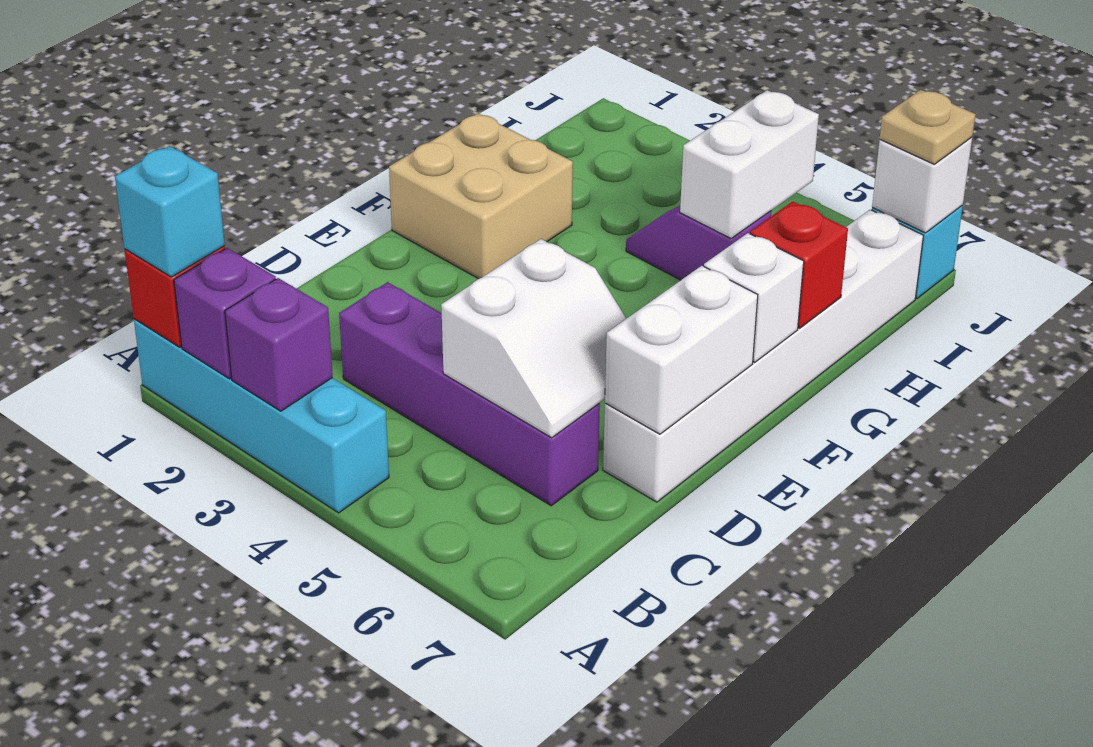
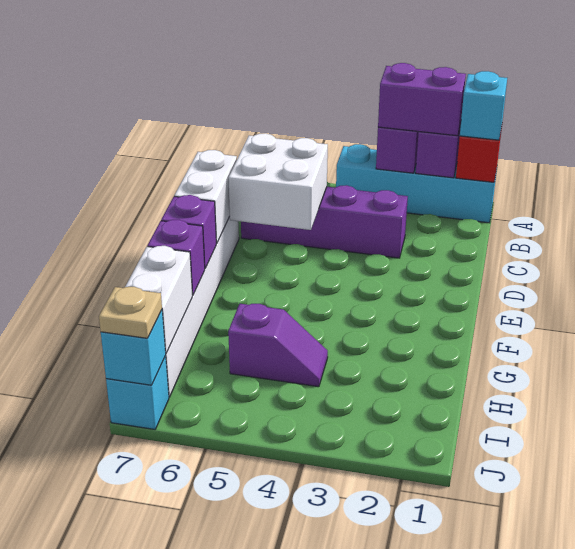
none -> purple 1x2 brick [378,63,466,136]
white 2x2 slope [441,239,626,438] -> white 2x2 brick [228,133,328,230]
tan 2x2 brick [389,113,573,279] -> none
white 1x1 brick [704,233,804,362] -> purple 1x1 brick [161,195,216,268]
red 1x1 brick [750,201,848,328] -> purple 1x1 brick [147,220,205,295]
white 1x2 brick [680,90,819,238] -> white 1x2 brick moved to [125,246,192,353]
white 1x1 brick [872,137,972,233] -> cyan 1x1 brick [101,310,166,385]

